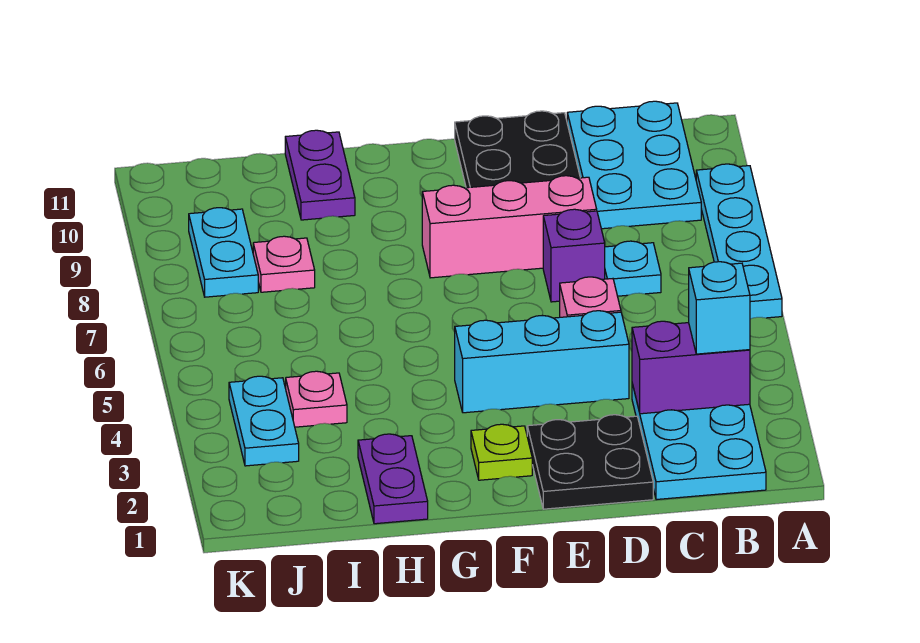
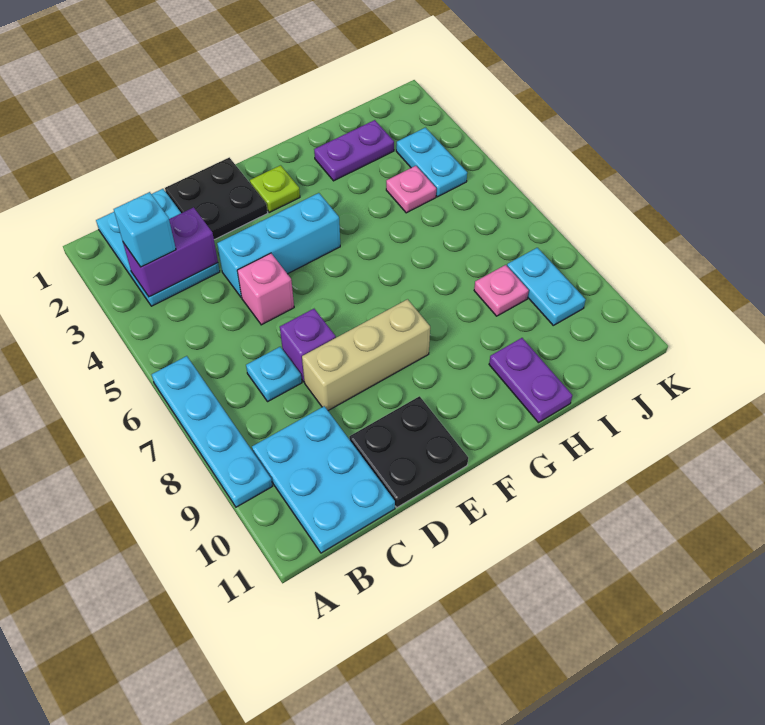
pink 1x3 brick [422,176,597,278] -> tan 1x3 brick [302,299,430,411]
purple 1x2 plate [358,434,428,524] -> purple 1x2 plate turned to [314,120,394,181]

